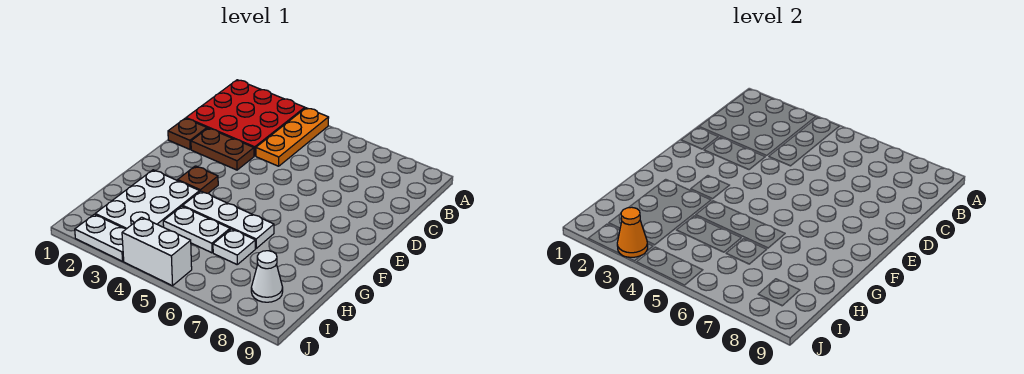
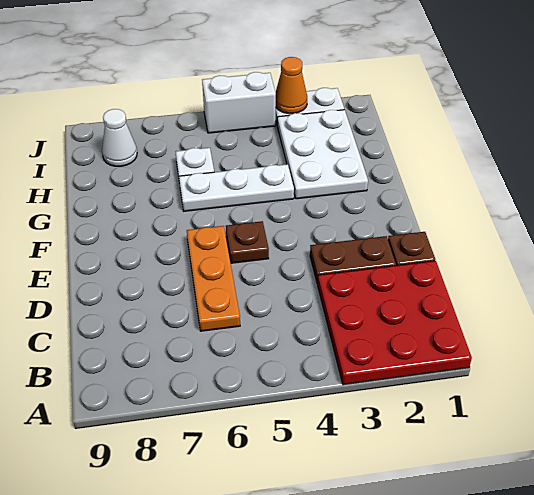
orange 1x3 plate [256,108,329,166] -> orange 1x3 plate moved to [187,226,240,331]
brown 1x1 plate [178,166,218,193] -> brown 1x1 plate moved to [226,221,269,263]
white 1x2 plate [163,206,230,253] -> none

